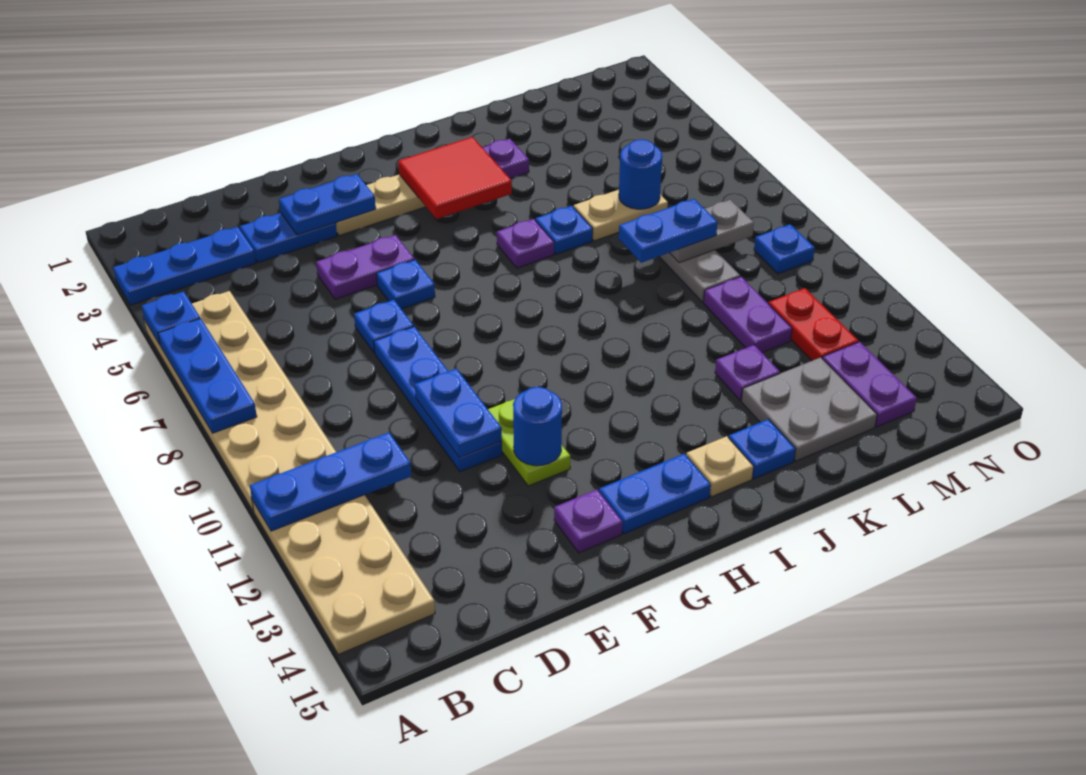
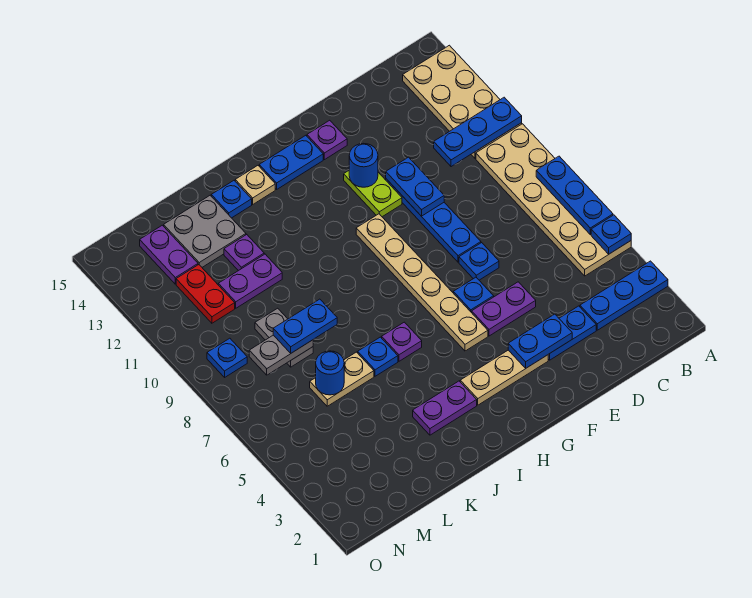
none -> tan 1x6 plate [356,214,488,351]
red 2x2 tile [398,137,512,219] -> none
purple 1x2 plate [704,277,792,353] -> purple 1x2 plate turned to [218,254,282,308]

